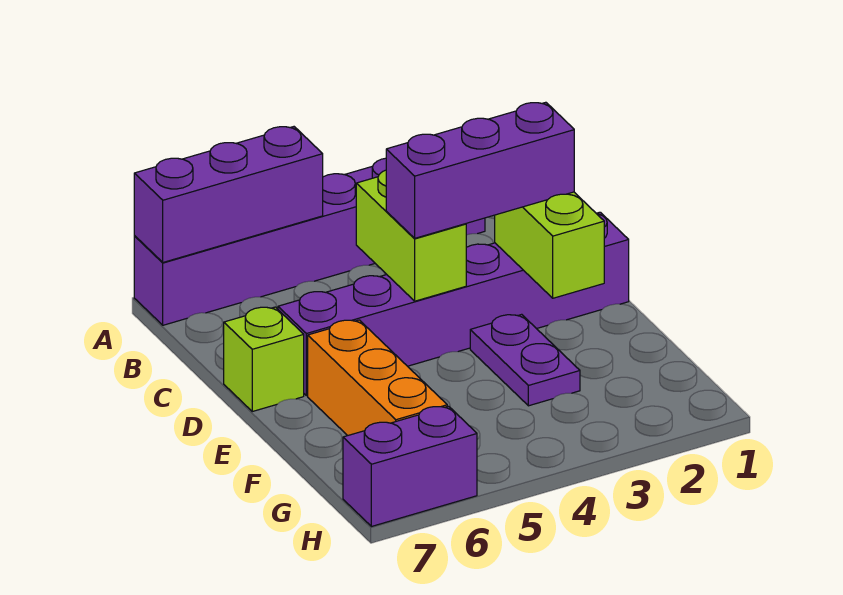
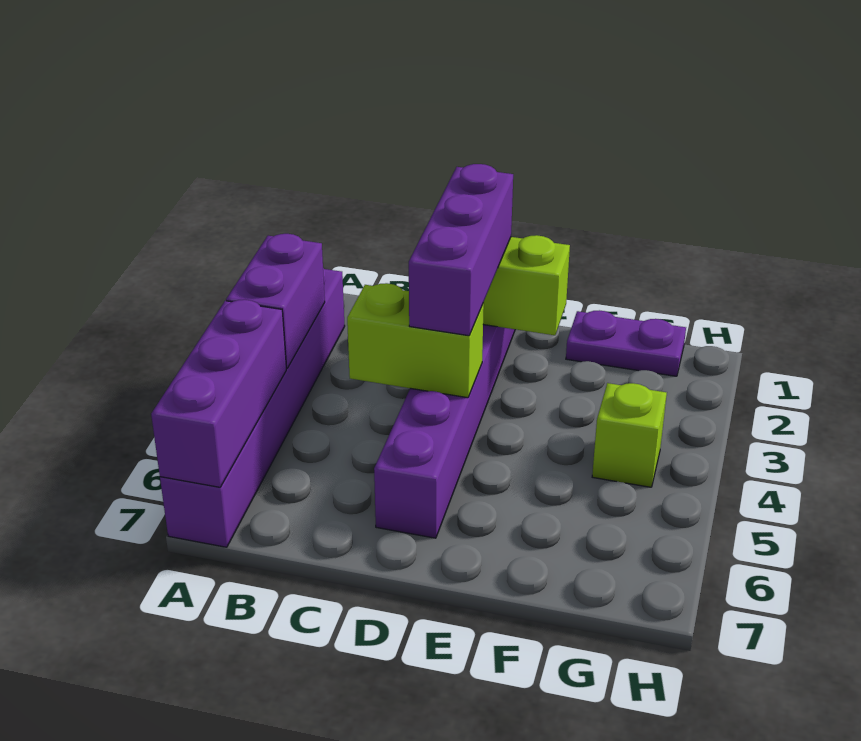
lime 1x1 brick [224,307,304,411] -> lime 1x1 brick moved to [592,383,667,487]
purple 1x2 plate [470,314,580,406] -> purple 1x2 plate moved to [566,310,686,376]
orange 1x3 brick [308,320,447,436] -> none
purple 1x2 brick [343,406,477,526] -> purple 1x2 brick moved to [226,234,325,368]

